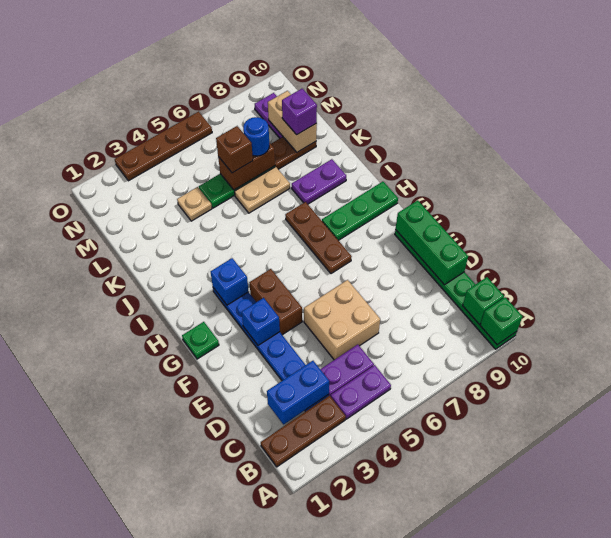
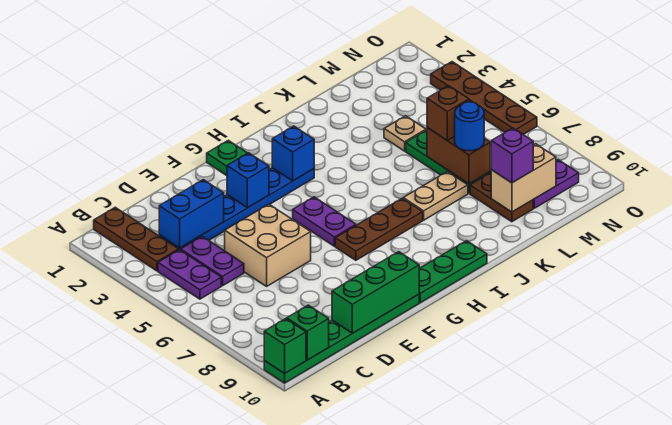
blue 1x2 brick [267,361,329,425] -> blue 1x2 brick turned to [159,180,224,248]
brown 1x2 brick [249,269,302,335] -> none
green 1x3 plate [322,182,398,241] -> green 1x3 plate turned to [419,241,487,303]
purple 1x2 plate [292,159,346,204] -> purple 1x2 plate moved to [293,197,356,246]
tan 1x2 plate [235,167,290,213] -> tan 1x2 plate turned to [403,172,468,220]

